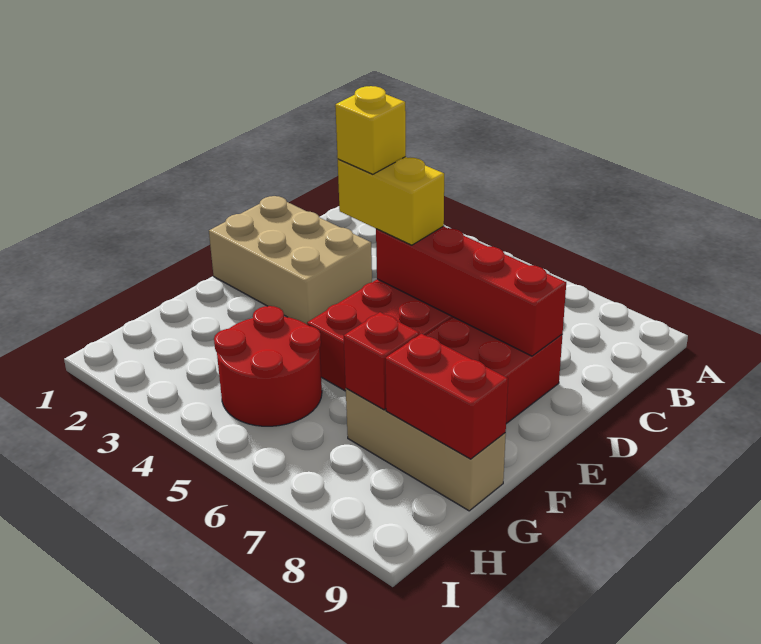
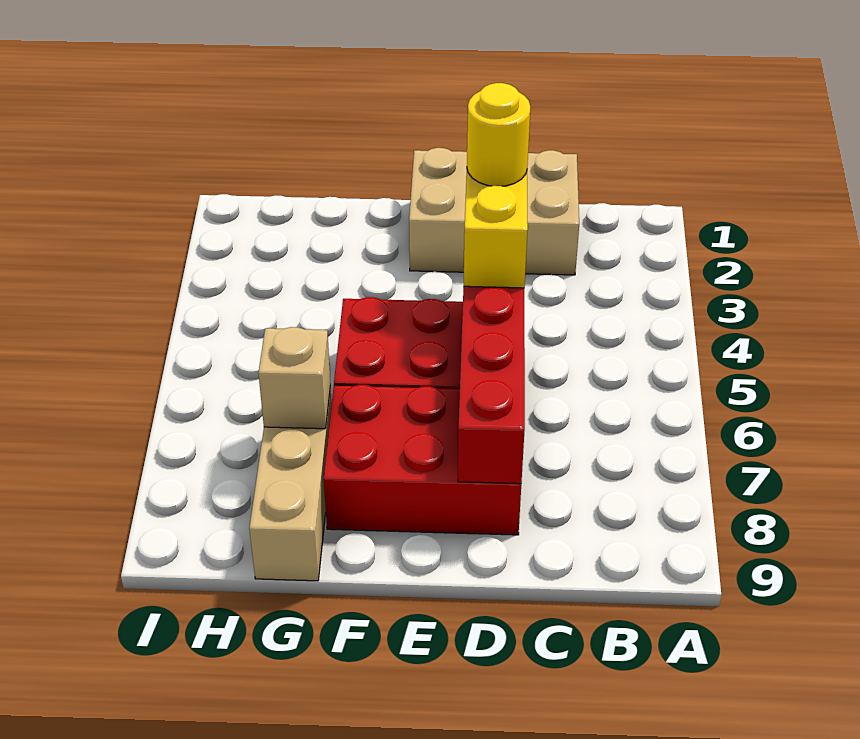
tan 2x3 brick [209,196,372,324] -> tan 2x3 brick turned to [409,148,579,275]
yellow 1x1 brick [335,86,406,174] -> yellow 1x1 round brick [467,83,530,186]
red 2x2 round brick [214,306,322,426] -> none
red 1x1 brick [344,312,419,410] -> tan 1x1 brick [258,327,331,429]
red 1x2 brick [385,334,508,459] -> none

